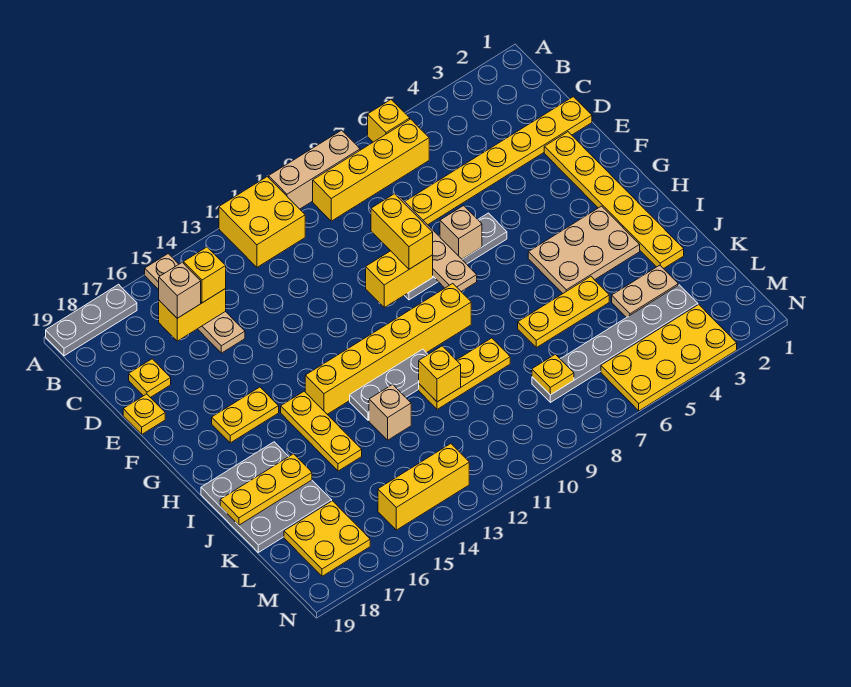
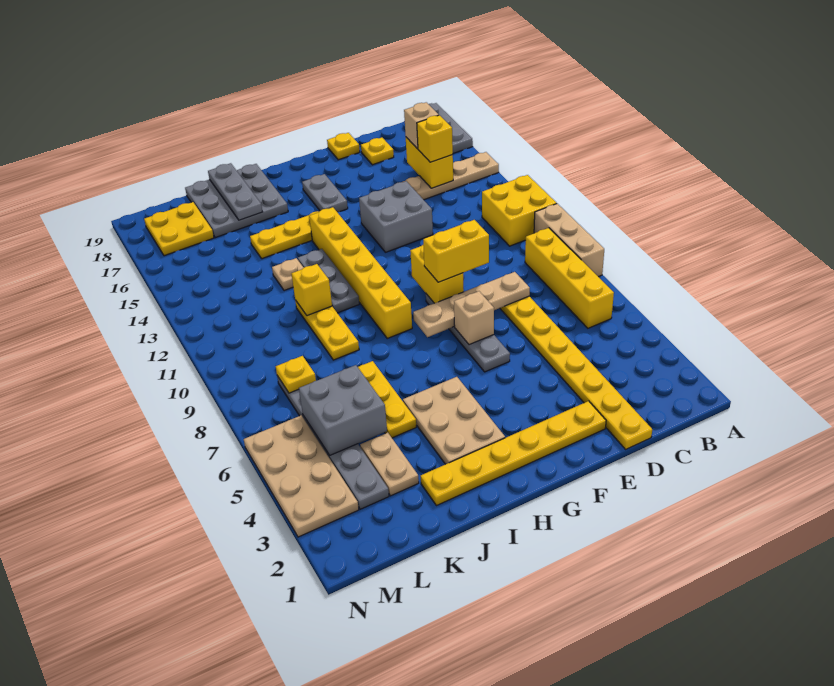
yellow 1x1 brick [368,100,410,142] -> none
none -> grey 2x2 brick [359,181,433,252]
yellow 1x2 plate [212,387,279,443] -> grey 1x2 plate [302,174,348,212]
tan 1x1 brick [369,384,411,440] -> tan 1x1 plate [272,258,304,291]
yellow 1x3 plate [220,454,312,525] -> grey 1x3 plate [208,163,262,220]
none -> grey 2x2 brick [299,365,387,455]
yellow 2x4 plate [601,305,737,411] -> tan 2x4 plate [244,416,359,537]
yellow 1x3 brick [378,444,469,530] -> none

